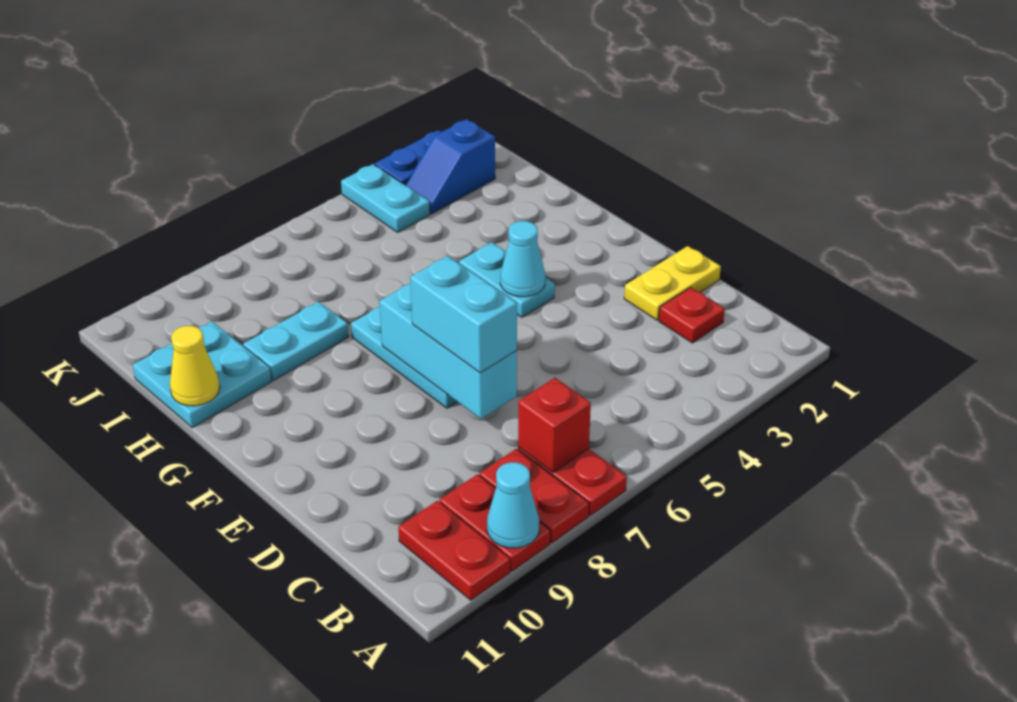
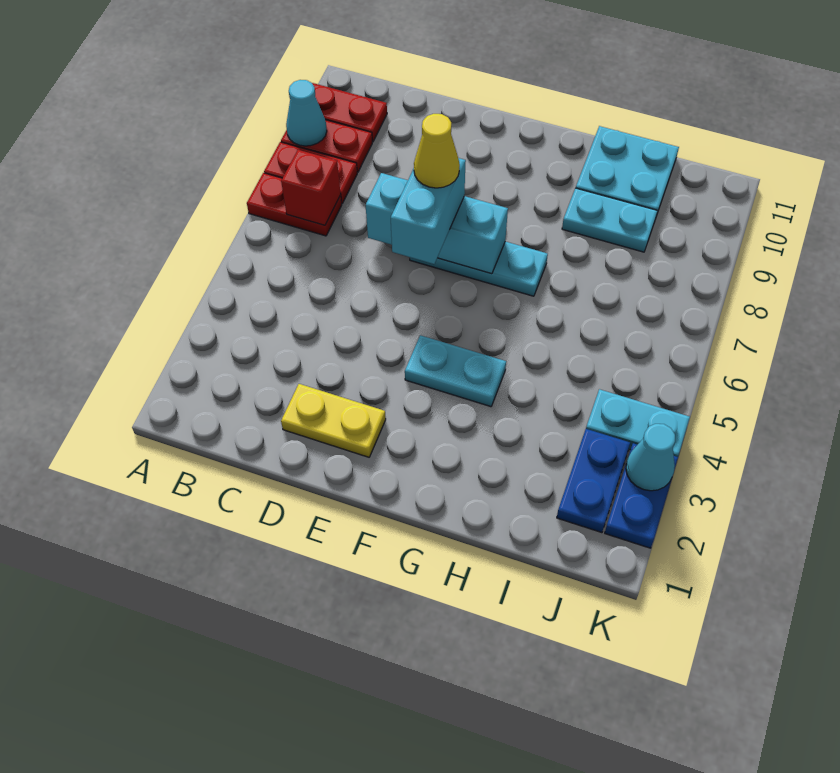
red 1x1 plate [659,287,725,343] -> none
yellow 1x2 plate [624,246,721,320] -> yellow 1x2 plate turned to [281,384,386,457]
cyan 1x2 brick [410,256,517,373] -> cyan 1x2 brick turned to [391,158,466,264]
cyan 1x1 cone [500,221,545,297] -> cyan 1x1 cone moved to [626,424,675,491]
cyan 1x2 plate [243,302,349,380] -> cyan 1x2 plate turned to [562,188,657,252]
yellow 1x1 cone [170,326,220,406] -> yellow 1x1 cone moved to [414,114,460,188]
blue 1x2 slope [406,119,495,214] -> blue 1x2 plate [557,429,630,533]

